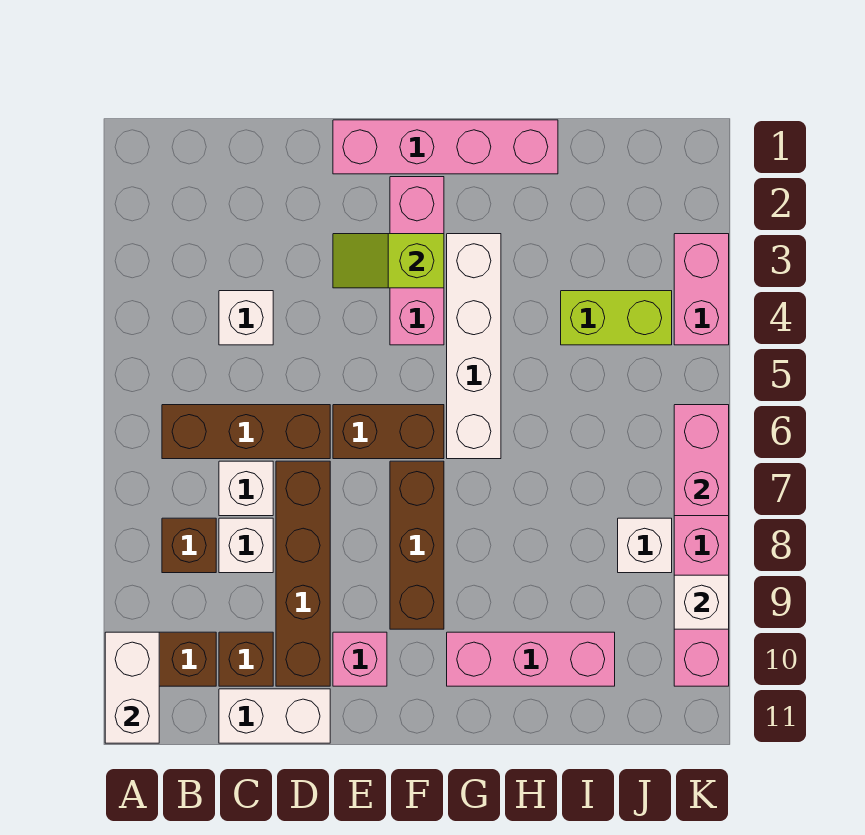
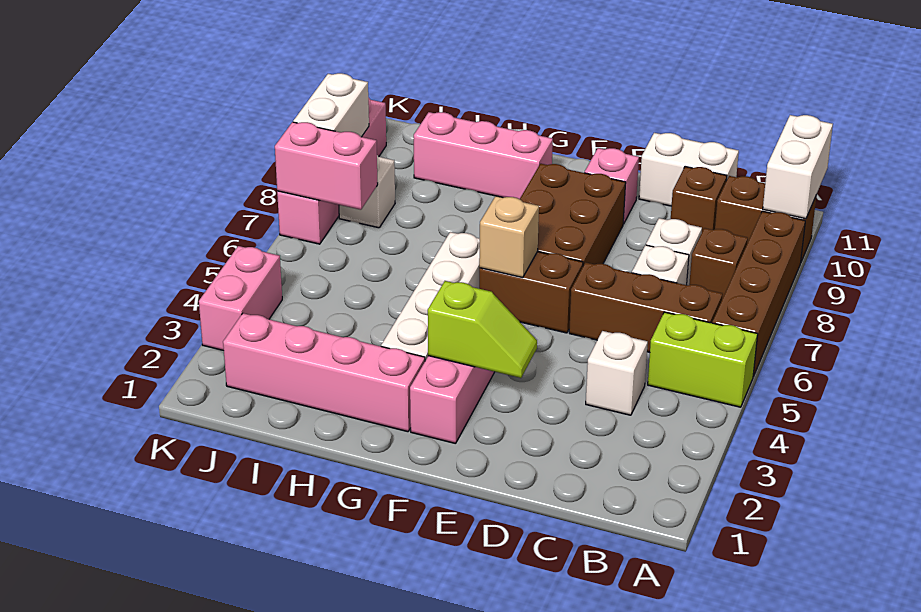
brown 1x4 brick [276,461,330,686] -> brown 1x4 brick moved to [712,211,805,377]
pink 1x4 brick [333,120,558,174] -> pink 1x4 brick moved to [223,313,425,432]
none -> tan 1x1 brick [479,196,539,278]
brown 1x3 brick [390,461,444,629] -> brown 2x3 brick [520,164,626,266]
lime 1x2 brick [561,291,672,345] -> lime 1x2 brick moved to [648,312,758,407]
pink 1x2 brick [674,405,729,516] -> pink 1x2 brick turned to [275,122,378,210]
white 1x1 brick [674,575,729,629] -> white 1x2 brick [293,73,369,137]

